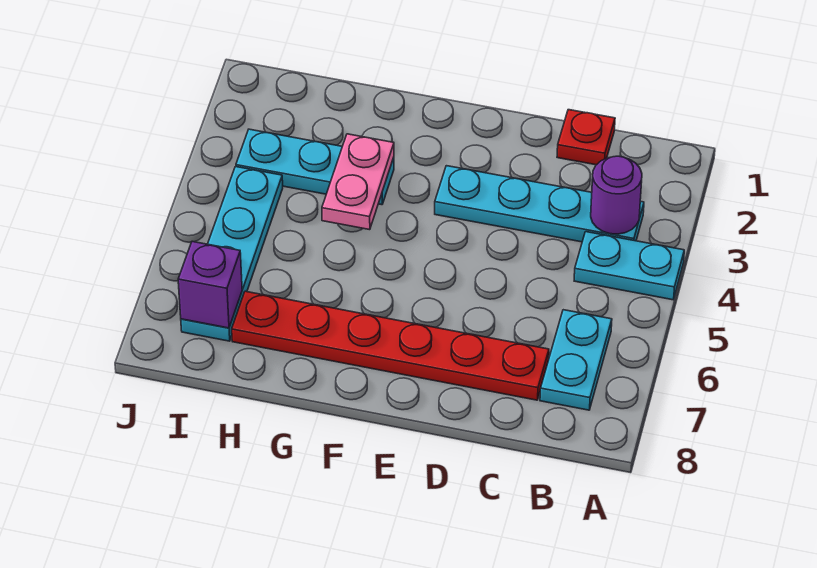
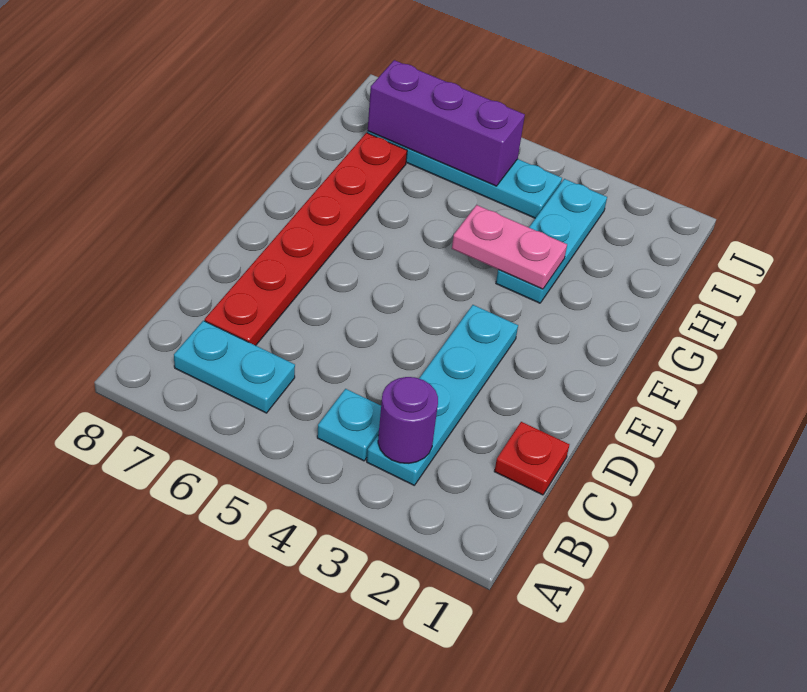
cyan 1x2 plate [574,232,684,300] -> cyan 1x1 plate [317,389,381,461]
purple 1x1 brick [178,241,242,328] -> purple 1x3 brick [368,60,525,186]

